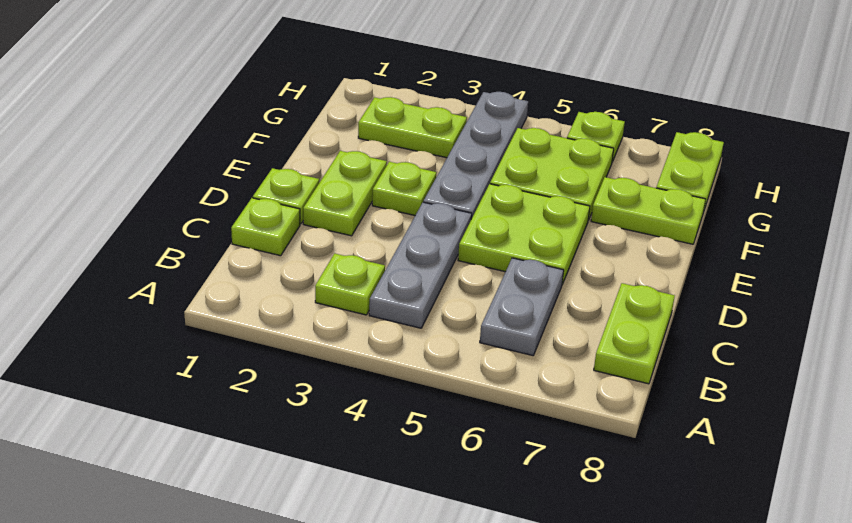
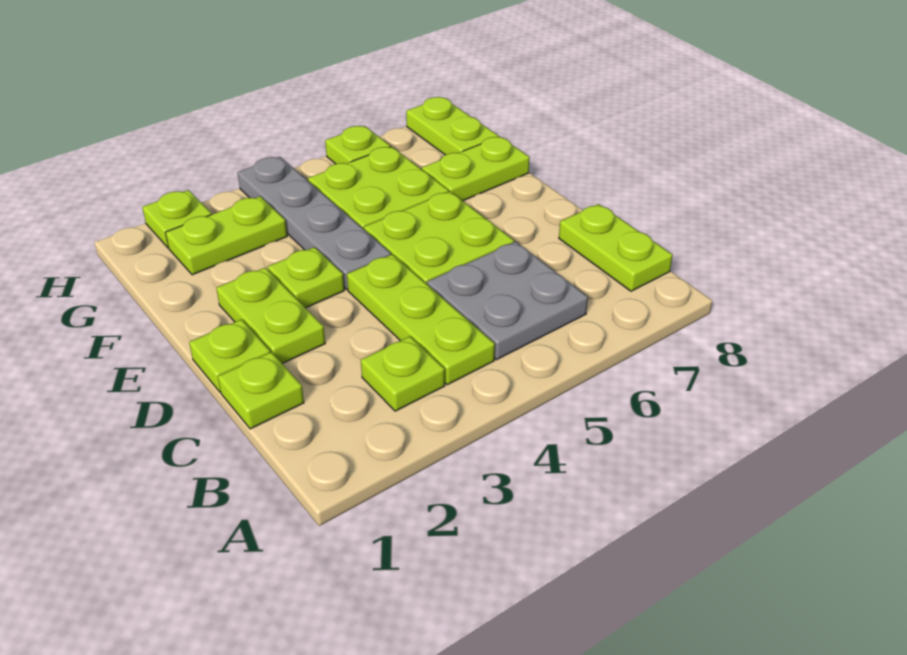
grey 1x3 plate [369,202,472,328] -> lime 1x3 plate [347,254,495,385]
grey 1x2 plate [480,258,564,356] -> grey 2x2 plate [427,242,588,360]
none -> lime 1x1 plate [142,190,212,248]

